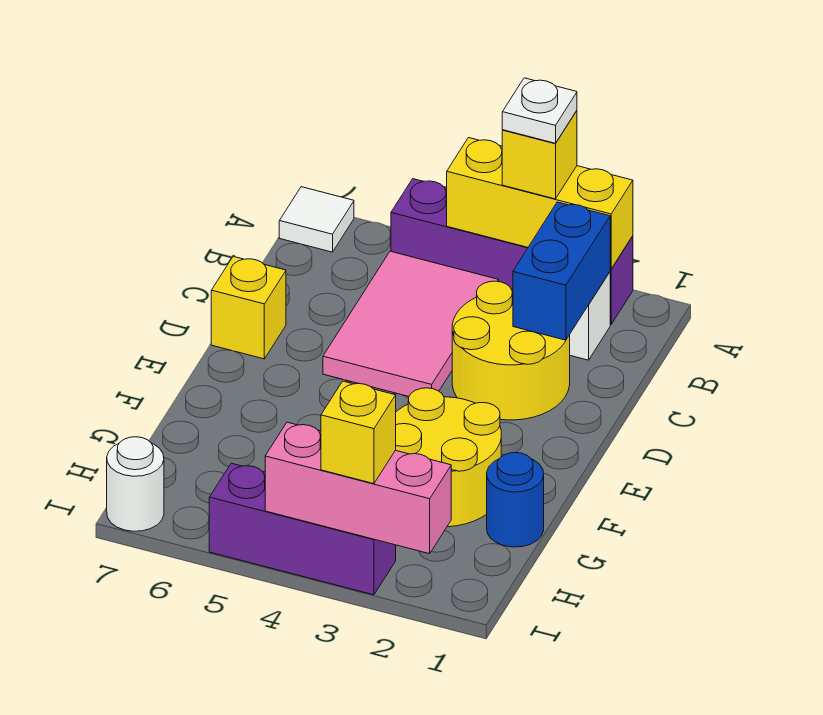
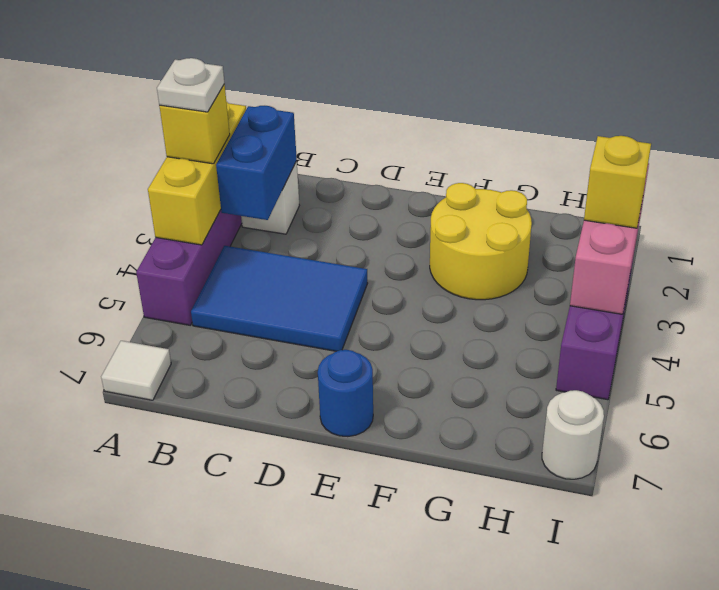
blue 1x2 brick [513,202,610,340] -> blue 1x2 brick turned to [216,106,297,220]
pink 2x3 tile [323,251,499,396] -> blue 2x3 tile [191,246,368,351]
yellow 2x2 round brick [452,281,570,420] -> none
yellow 1x1 brick [211,256,286,359] -> none
blue 1x1 round brick [487,453,544,547] -> blue 1x1 round brick moved to [318,350,373,437]

